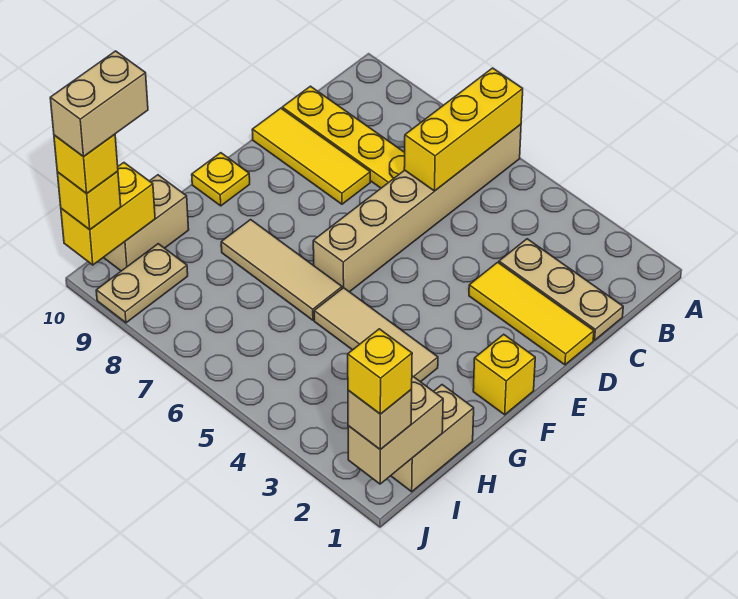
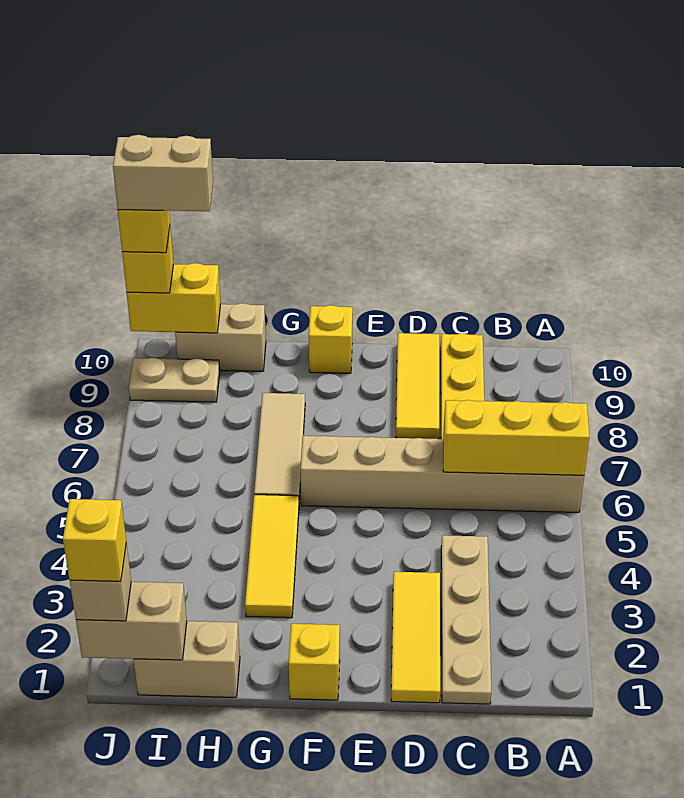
tan 1x3 plate [499,239,623,340] -> tan 1x4 plate [441,535,491,704]
yellow 1x1 plate [192,153,250,206] -> yellow 1x1 brick [309,305,352,373]
tan 1x3 tile [314,288,438,382] -> yellow 1x3 tile [245,495,299,618]

